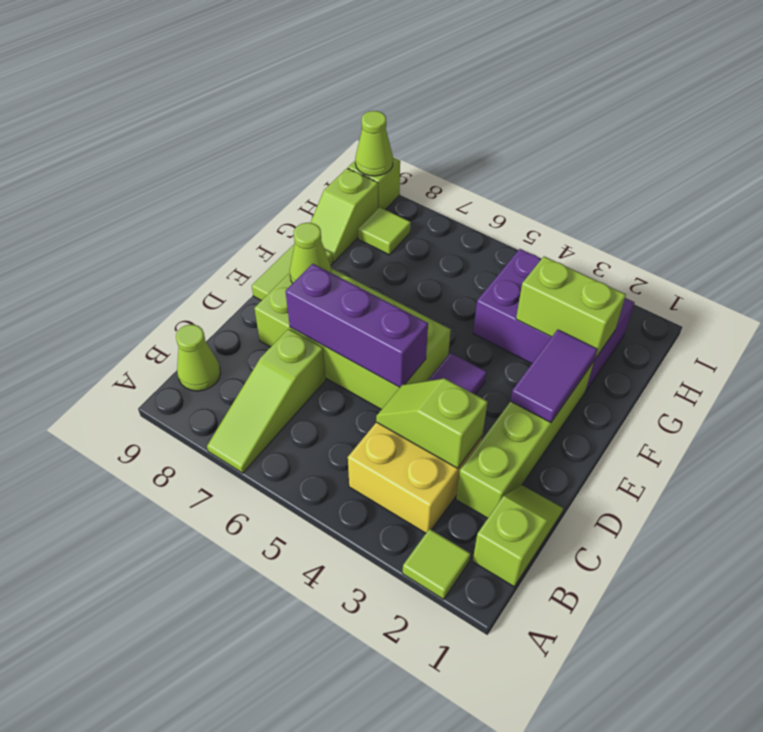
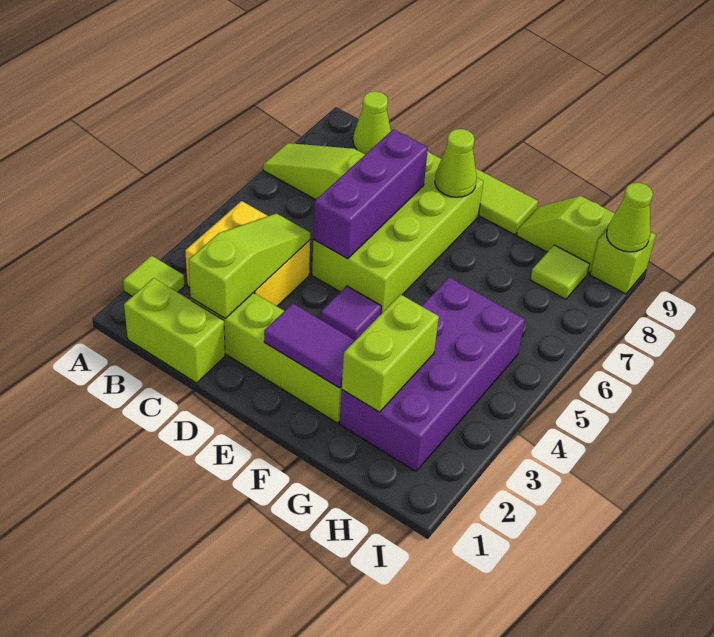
lime 1x2 slope [473,485,563,587] -> lime 1x2 brick [124,278,225,383]
lime 1x2 slope [376,378,488,468] -> lime 1x3 slope [189,213,310,318]
purple 2x3 brick [473,249,635,390] -> purple 2x4 brick [340,277,525,471]

